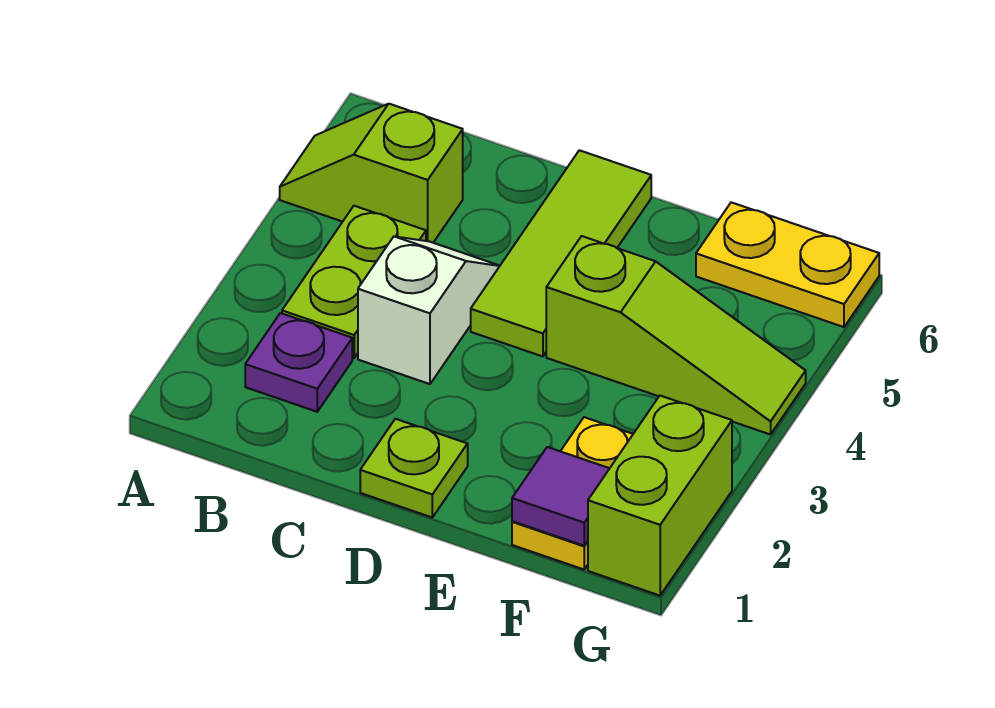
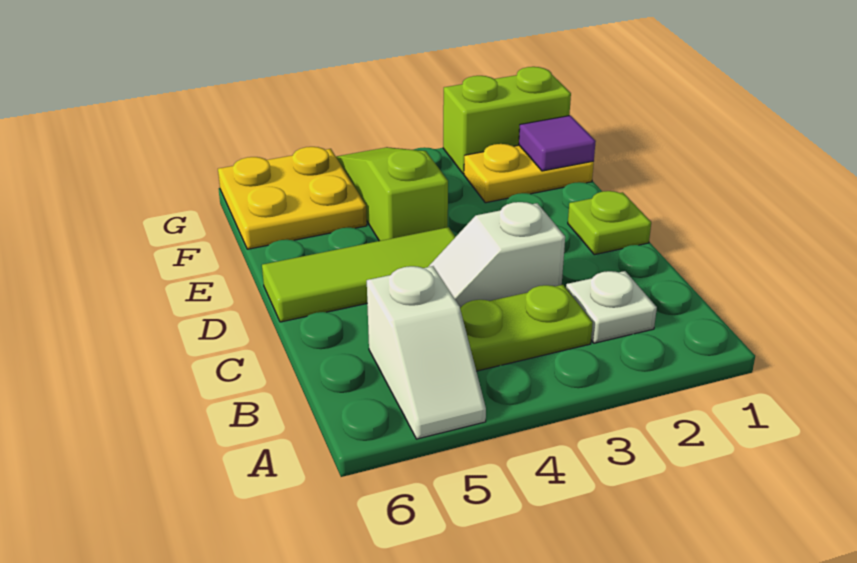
lime 1x2 slope [280,104,463,243] -> white 1x2 slope [367,266,486,439]
purple 1x1 plate [245,313,352,412] -> white 1x1 plate [566,271,657,343]
yellow 1x2 plate [696,202,879,327] -> yellow 2x2 plate [218,147,367,249]

